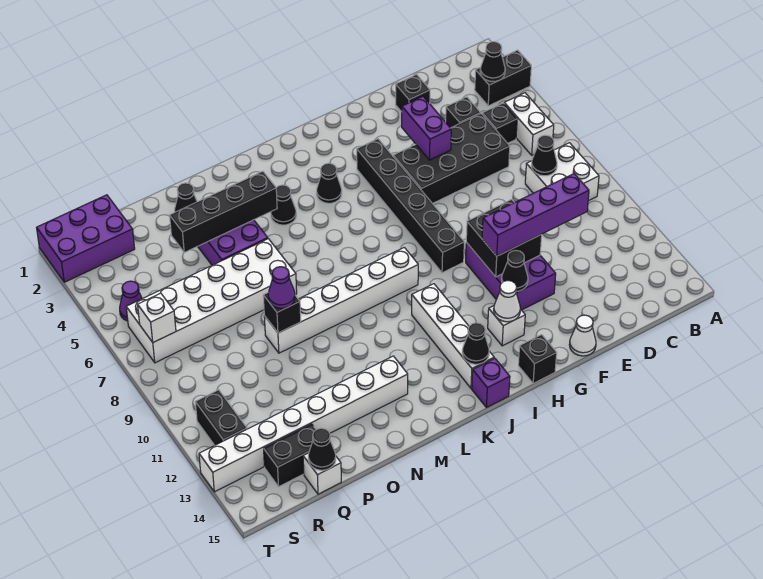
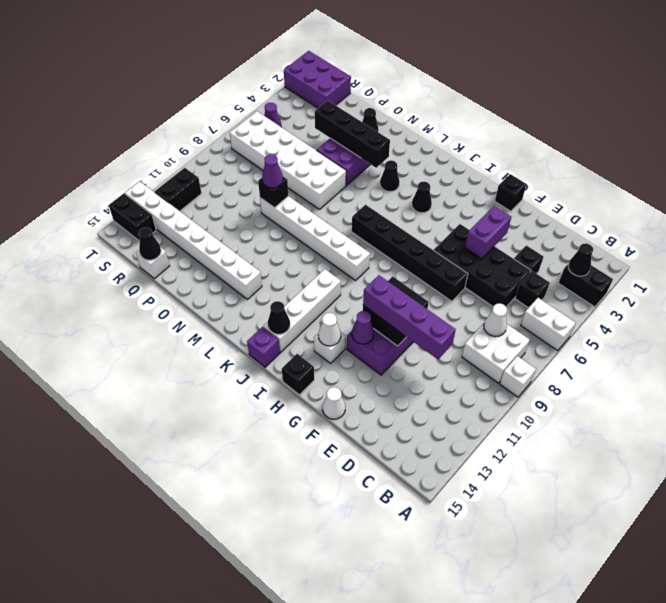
white 1x2 brick [504,93,554,155] -> white 1x2 brick turned to [521,298,576,351]
black 1x1 cone [531,135,557,176] -> white 1x1 cone [484,304,507,337]
black 1x1 brick [396,75,430,112] -> black 1x1 brick moved to [495,174,526,211]
black 1x1 cone [502,251,528,291] -> purple 1x1 cone [352,311,374,344]
black 1x6 brick [357,139,464,273] -> black 1x6 brick turned to [352,205,468,301]
black 1x2 brick [264,424,316,487] -> black 1x2 brick moved to [109,194,156,241]
white 1x1 brick [138,293,176,342] -> white 1x1 brick moved to [500,356,536,397]

